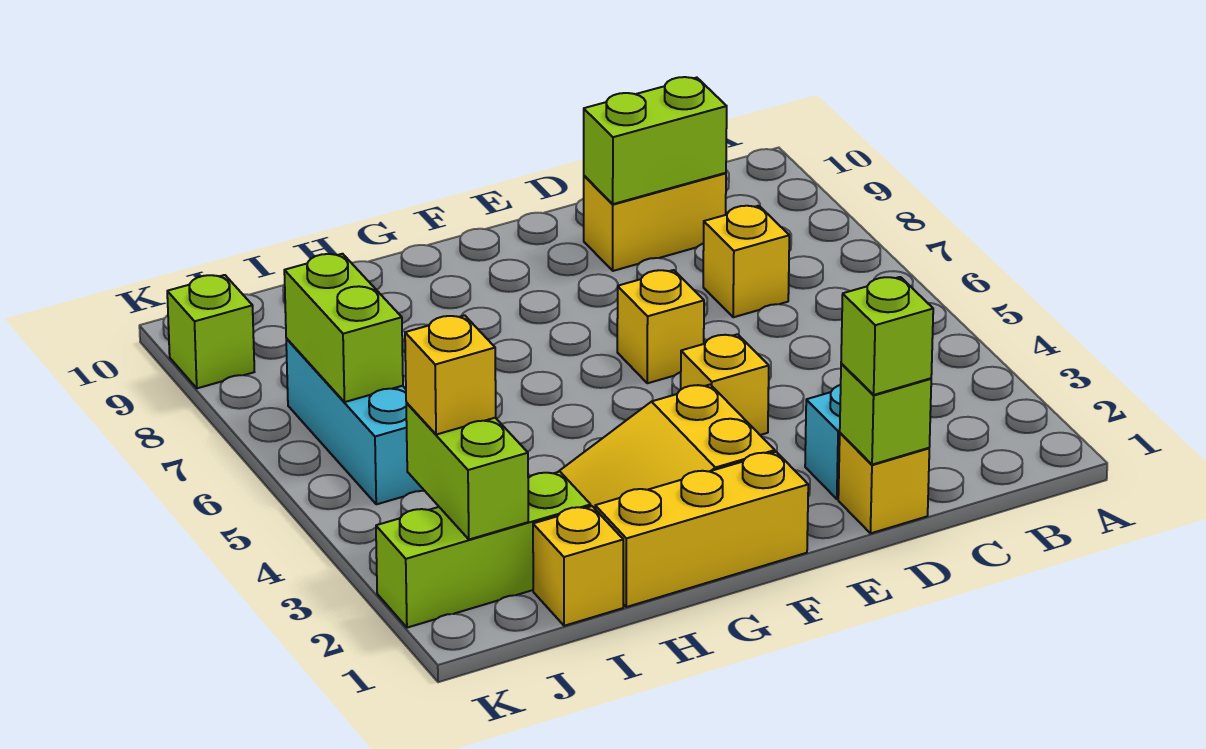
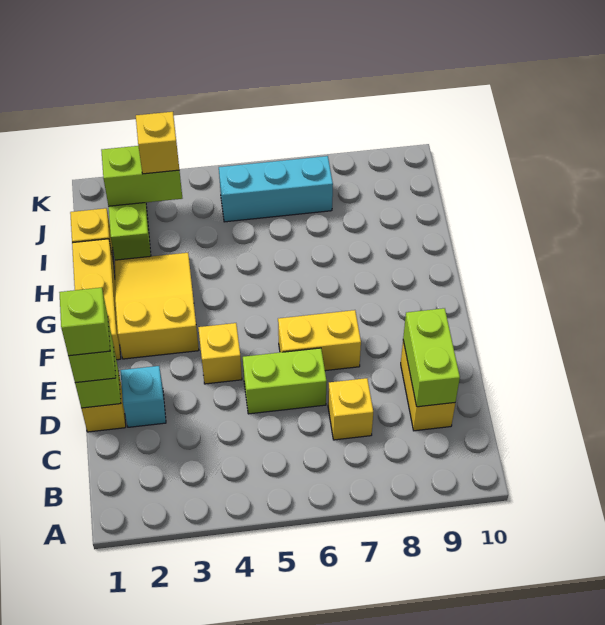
yellow 1x1 brick [617,270,704,383] -> yellow 1x2 brick [278,310,361,371]
lime 1x2 brick [284,254,403,402] -> lime 1x2 brick moved to [243,348,327,414]
lime 1x1 brick [167,275,254,388] -> lime 1x1 brick moved to [59,288,110,356]

